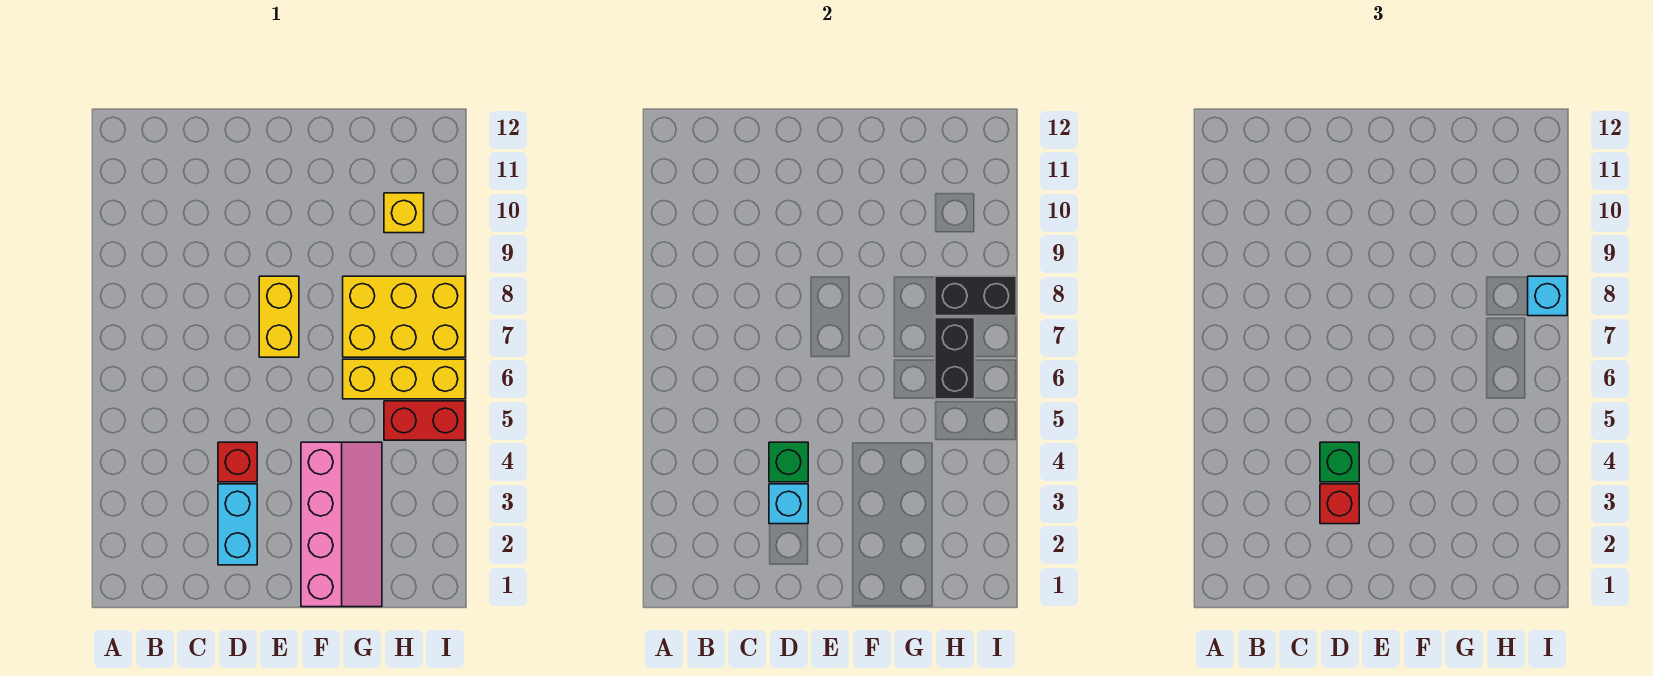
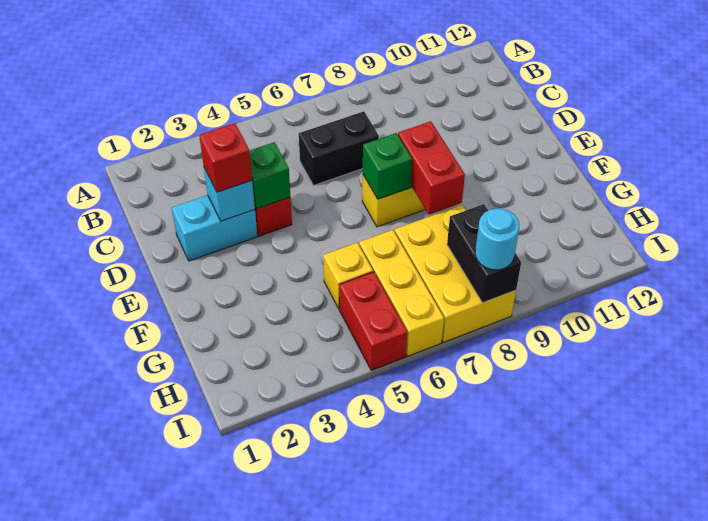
green 1x1 brick [1320,442,1359,482] -> green 1x1 brick moved to [363,133,412,199]
none -> red 1x2 brick [398,121,465,215]
pink 2x4 slope [301,442,382,607] -> none
black 1x2 brick [935,318,975,399] -> black 1x2 brick moved to [299,111,379,186]
yellow 1x1 brick [384,193,424,233] -> yellow 1x1 brick moved to [323,243,373,309]
cyan 1x1 brick [1528,276,1567,316] -> cyan 1x1 round brick [475,208,519,270]

